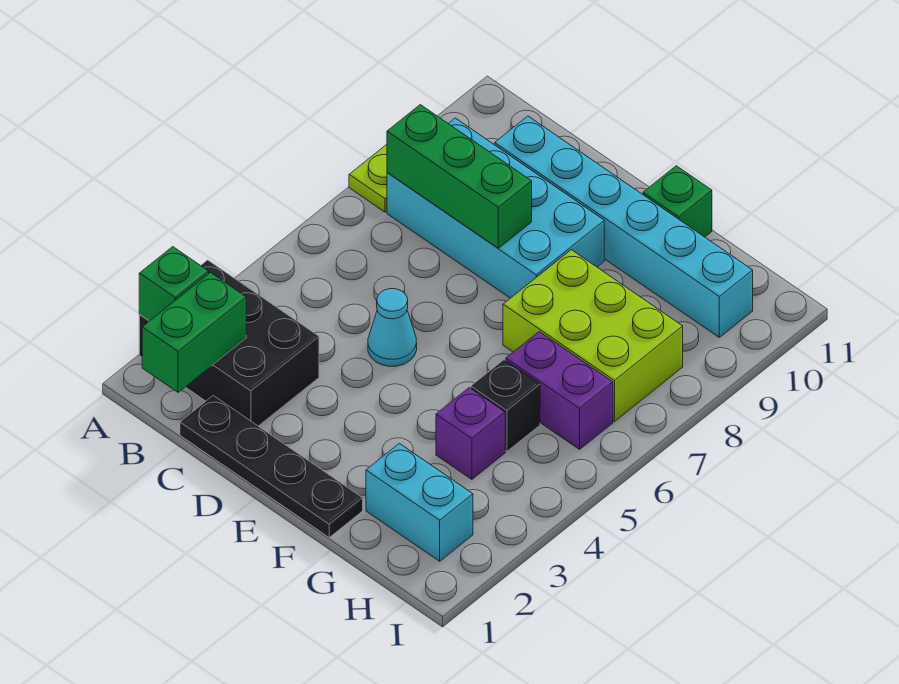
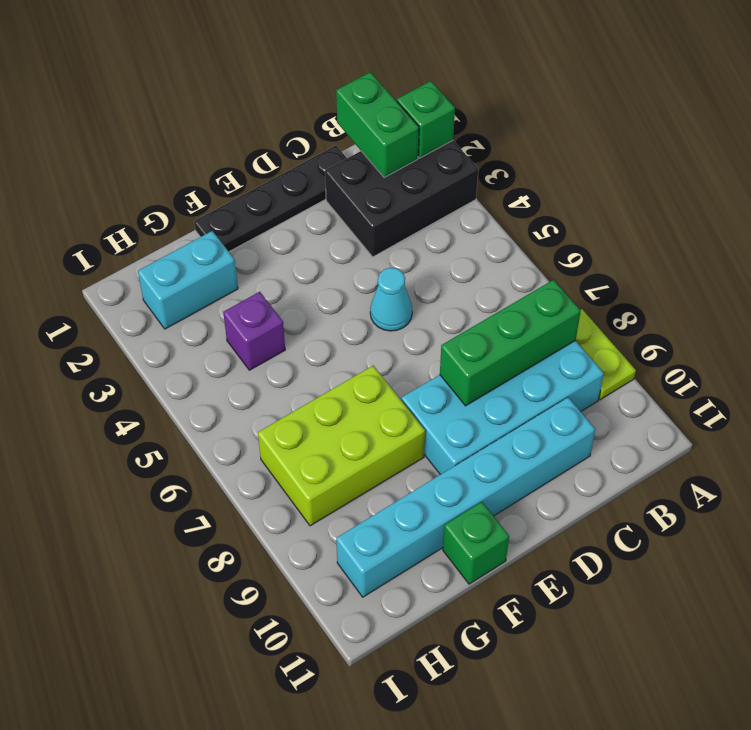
black 1x1 brick [471,360,540,451] -> none
purple 1x2 brick [506,332,613,449] -> none

